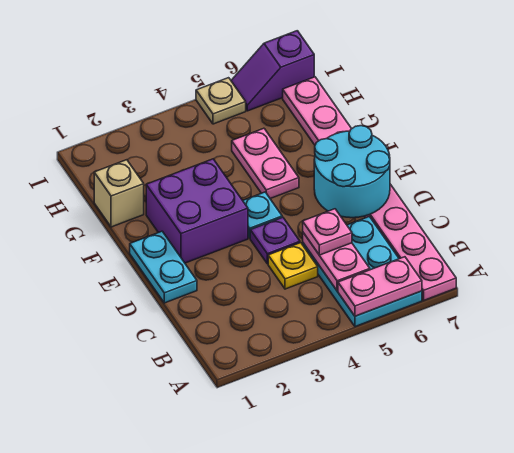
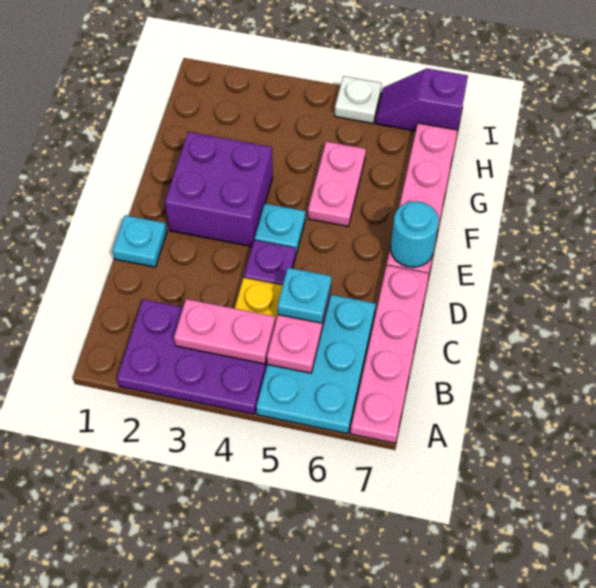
none -> purple 2x3 plate [117,299,267,414]
pink 1x2 plate [338,257,422,316] -> pink 1x2 plate moved to [174,299,275,364]
pink 1x1 plate [303,209,352,255] -> cyan 1x1 plate [277,268,331,323]
cyan 1x2 plate [130,231,197,303] -> cyan 1x1 plate [113,215,167,267]
cyan 2x2 round brick [314,126,390,218] -> cyan 1x1 round brick [391,201,439,267]
tan 1x1 brick [94,160,144,227] -> none
tan 1x1 plate [196,78,246,124] -> white 1x1 plate [335,76,382,123]

